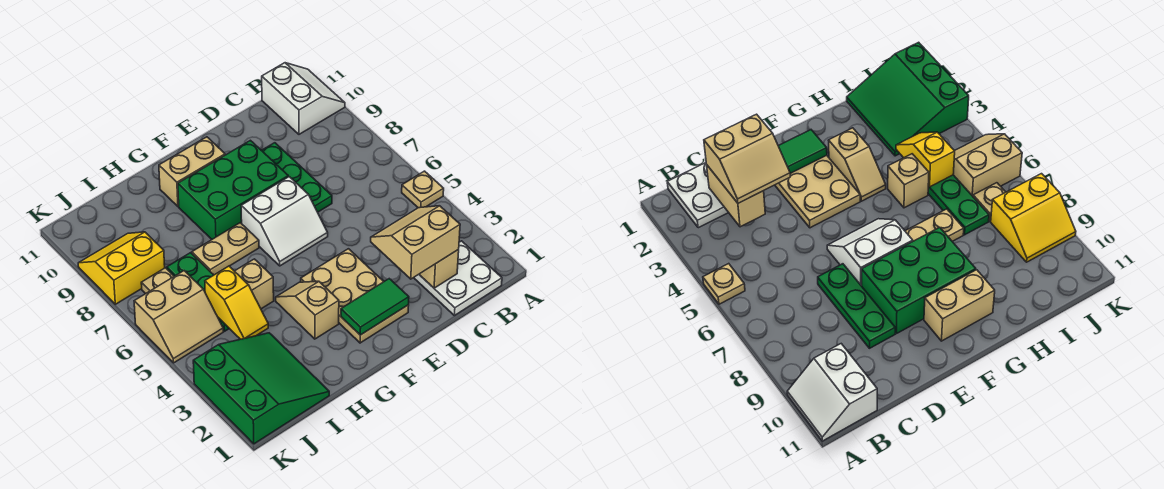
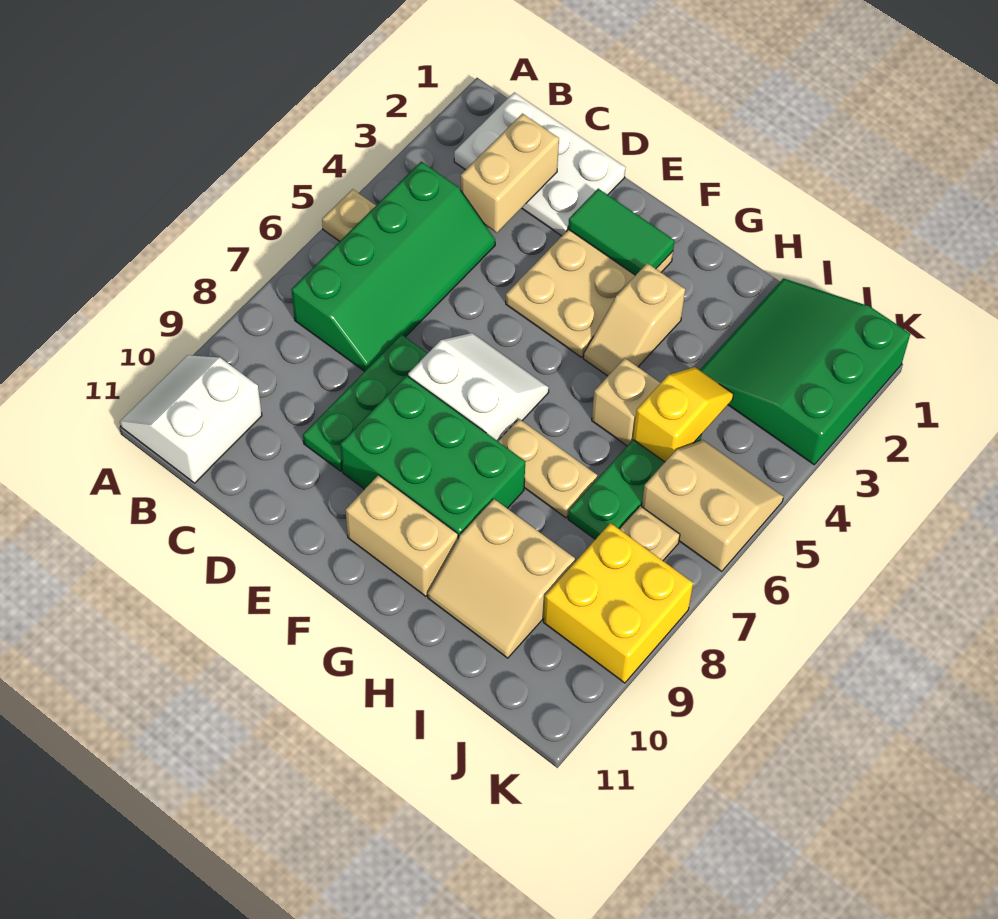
white 2x2 plate [414,241,502,316] -> white 2x3 plate [454,92,626,236]
none -> green 2x4 slope [291,162,495,371]
tan 2x2 slope [371,206,460,279] -> tan 2x2 slope moved to [428,499,575,658]
yellow 2x2 slope [78,232,165,304] -> yellow 2x2 brick [543,523,693,683]

